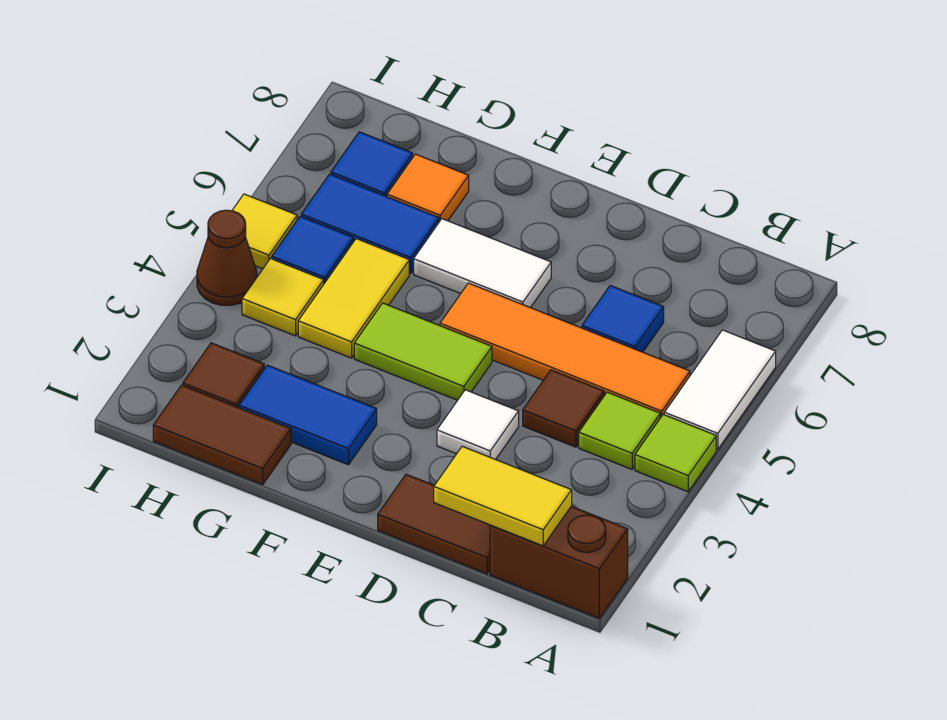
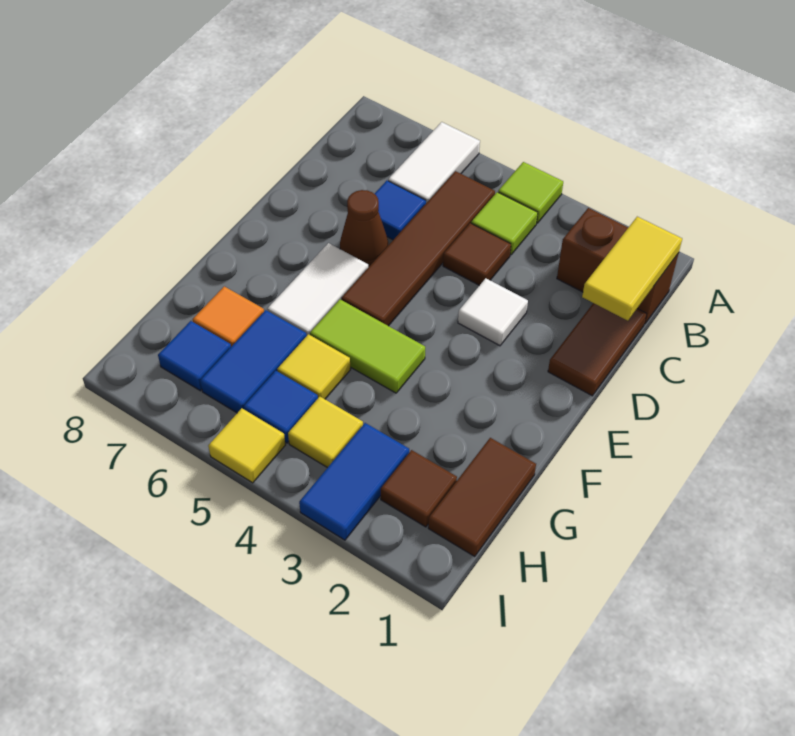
brown 1x2 brick [490,506,628,618] -> brown 1x2 brick turned to [557,208,679,324]
white 1x2 tile [664,330,776,450] -> white 1x2 tile turned to [388,122,480,203]
orange 1x4 tile [440,283,690,418] -> brown 1x4 tile [341,171,495,326]
lime 1x2 tile [354,303,492,400] -> lime 1x2 tile turned to [310,300,425,393]
blue 1x2 tile [239,365,377,465] -> blue 1x2 tile moved to [299,423,409,540]
yellow 1x2 tile [298,239,409,358] -> yellow 1x1 tile [277,334,351,399]
brown 1x1 cone [197,210,257,305] -> brown 1x1 cone moved to [340,190,388,267]

